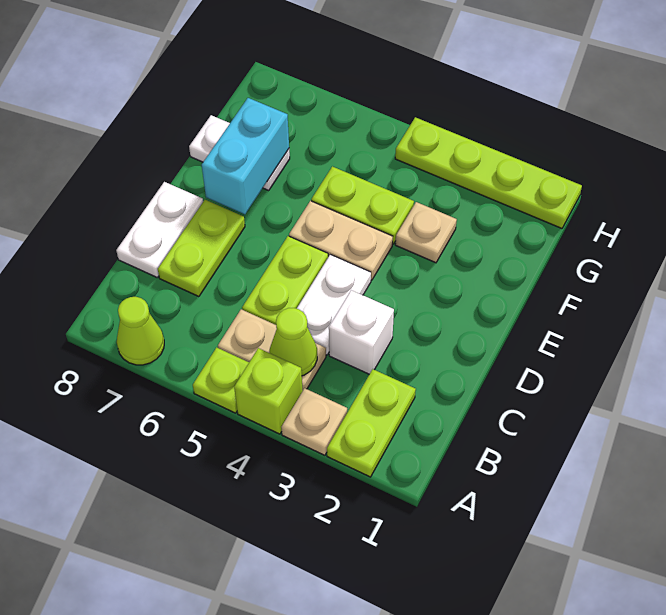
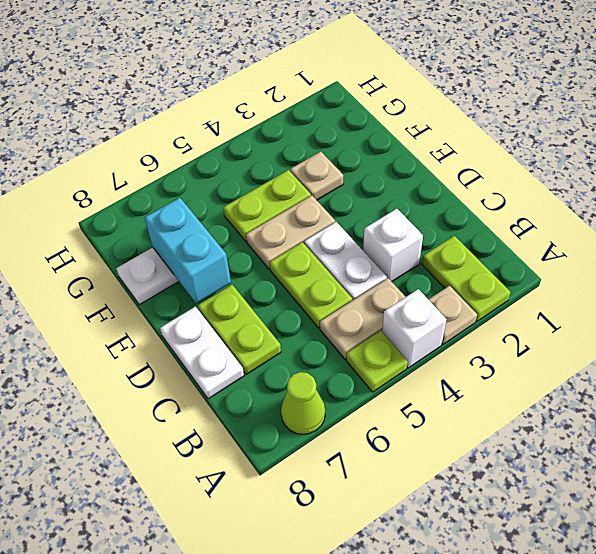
lime 1x1 brick [234,348,303,434] -> white 1x1 brick [382,289,447,368]
lime 1x1 cone [270,308,317,376] -> none
lime 1x4 plate [395,117,582,228] -> none

